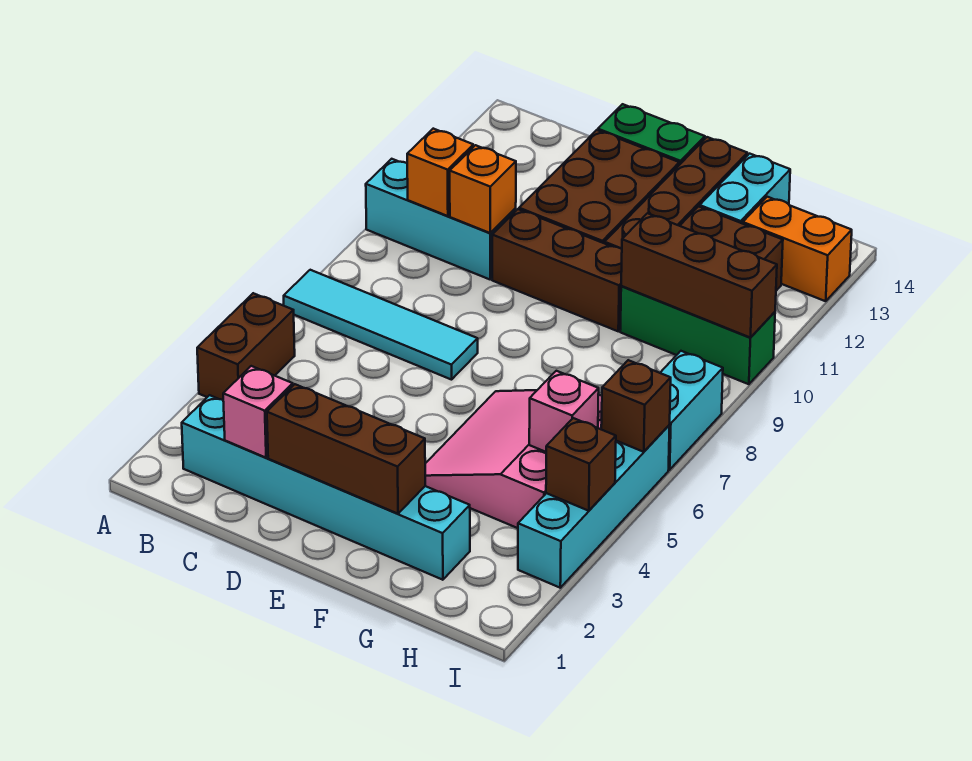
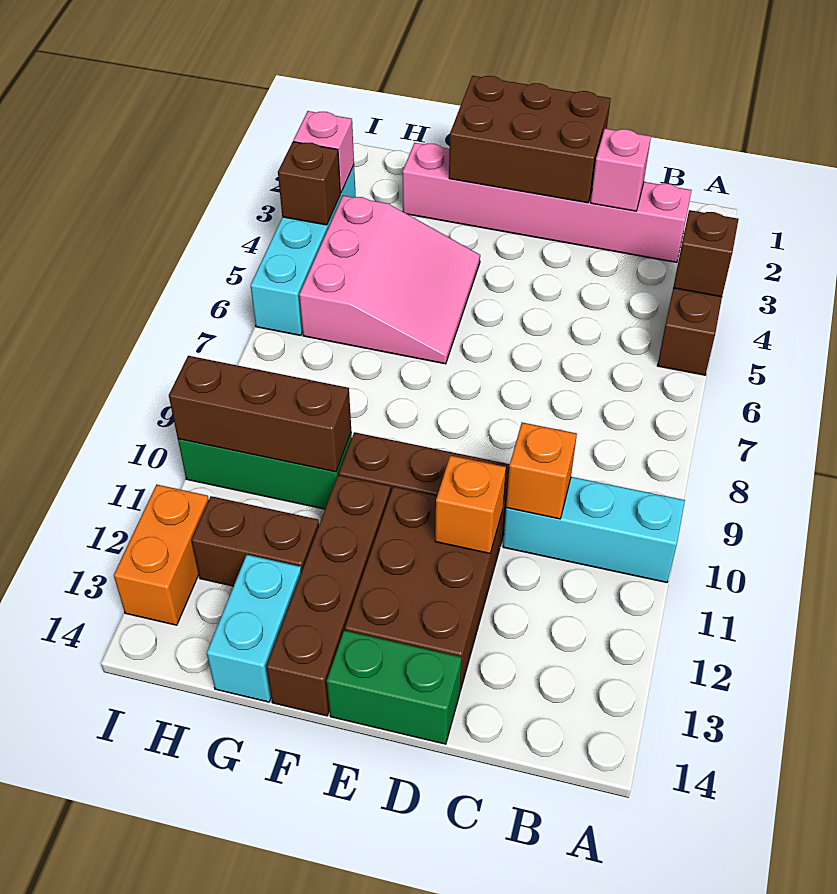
cyan 1x4 tile [284,270,478,380] -> none
cyan 1x6 brick [182,395,470,580] -> pink 1x6 brick [403,143,692,262]
orange 1x1 brick [407,129,473,216] -> orange 1x1 brick moved to [435,455,506,553]
brown 1x3 brick [267,384,425,514] -> brown 2x3 brick [449,76,611,203]
pink 1x1 brick [529,371,599,452] -> pink 1x1 brick moved to [293,111,354,193]
orange 1x2 brick [743,197,852,301] -> orange 1x2 brick turned to [114,484,209,625]
brown 1x1 brick [601,360,671,452] -> brown 1x1 brick moved to [673,210,738,297]
cyan 1x2 brick [660,351,723,470] -> none

